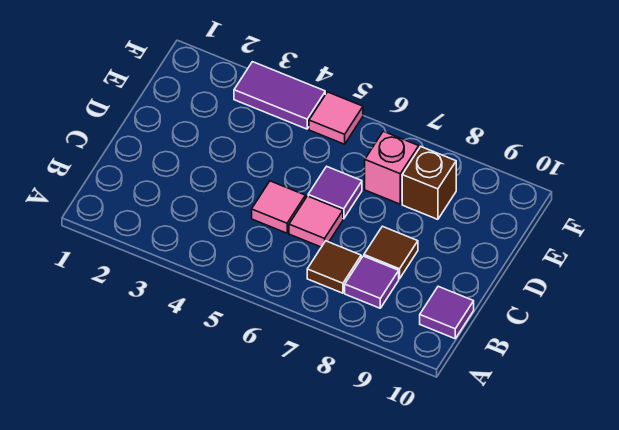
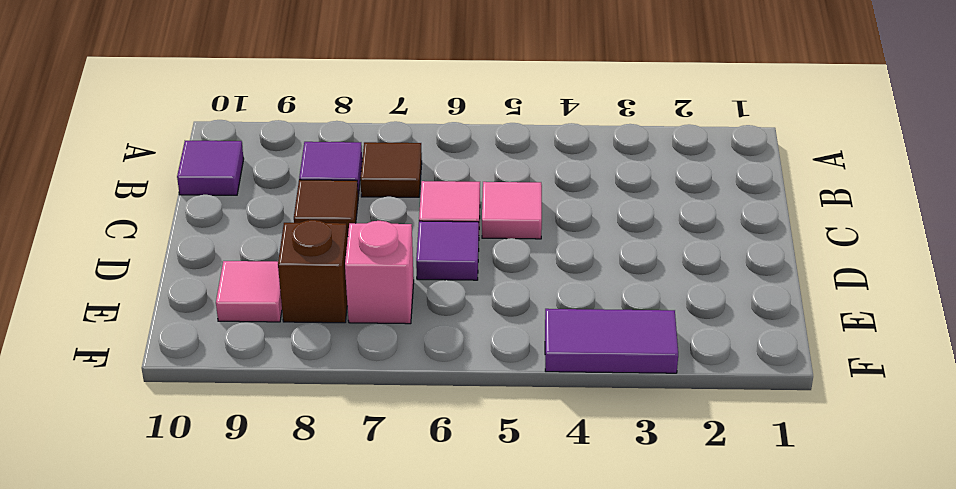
pink 1x1 tile [309,92,363,144] -> pink 1x1 tile moved to [216,261,282,322]

